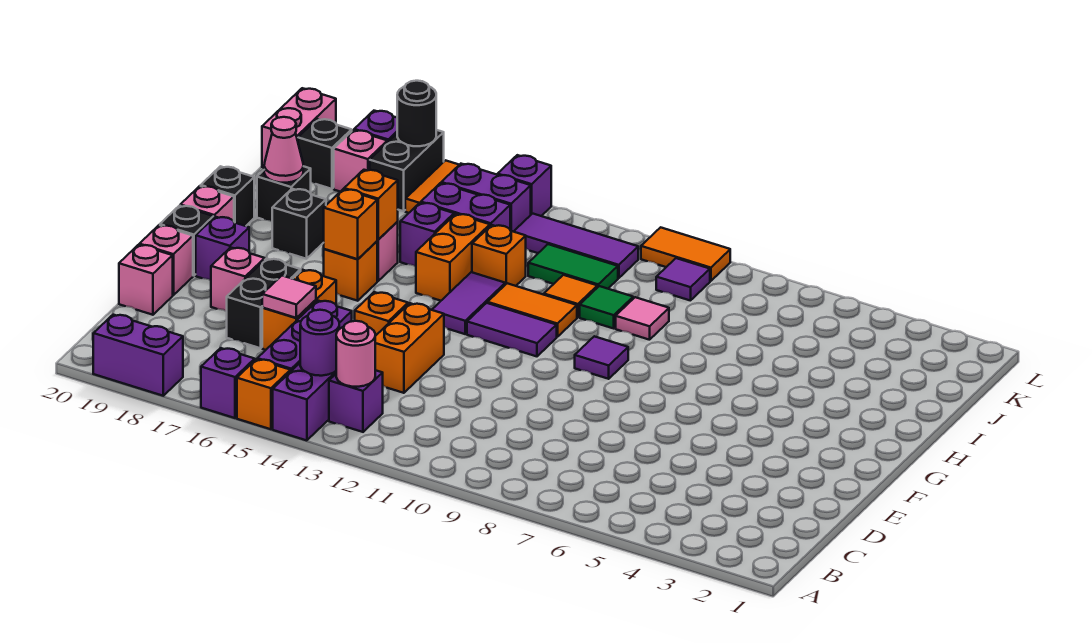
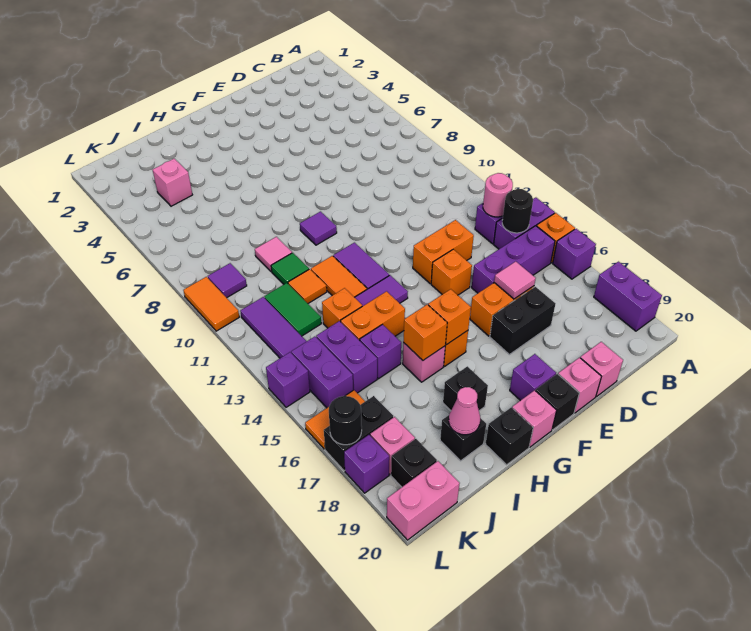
purple 1x1 round brick [300,310,339,376] -> black 1x1 round brick [502,189,533,233]
pink 1x1 brick [211,247,265,311] -> pink 1x1 brick moved to [153,159,192,206]

